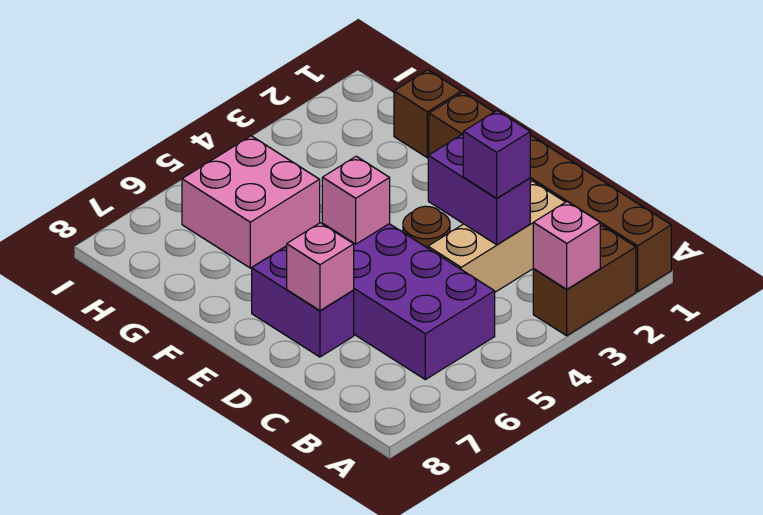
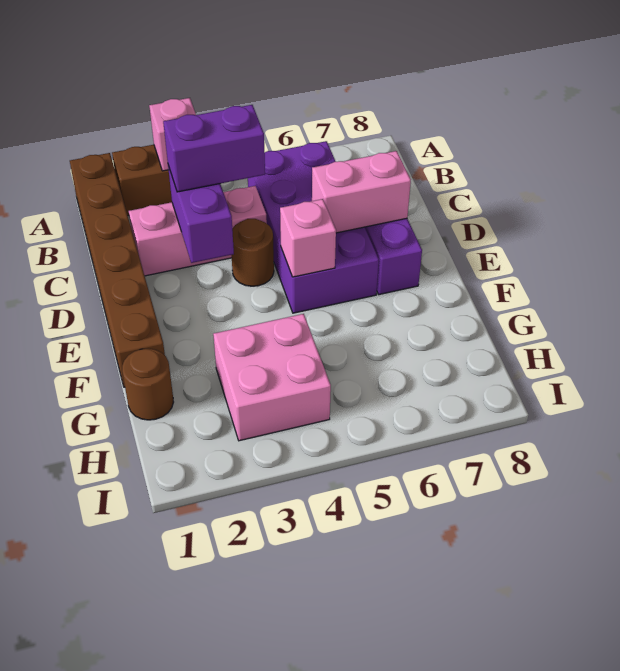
tan 1x3 brick [428,181,565,292] -> pink 1x3 brick [129,186,267,276]
purple 1x1 brick [463,111,530,198] -> purple 1x2 brick [163,105,265,192]
pink 1x1 brick [287,223,354,311] -> pink 1x2 brick [312,151,411,233]
brown 1x1 brick [394,70,461,158] -> brown 1x1 round brick [122,349,173,420]
pink 2x2 brick [182,136,320,268] -> pink 2x2 brick moved to [213,314,331,441]

